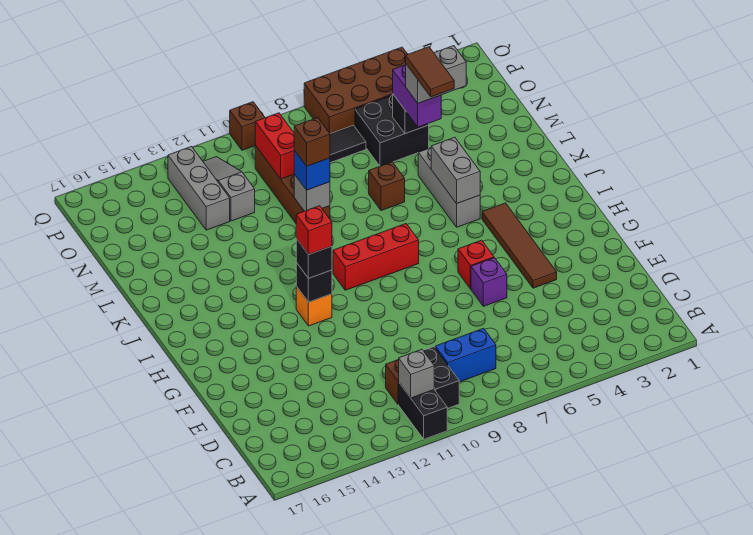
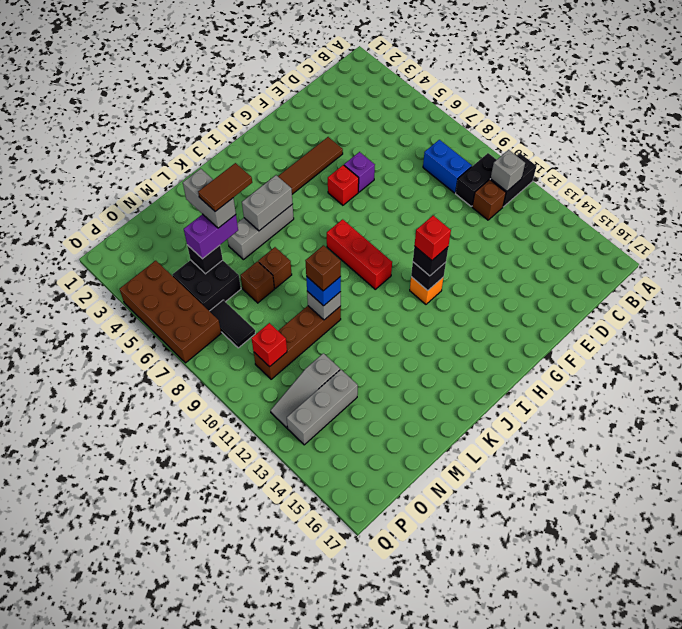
red 1x2 brick [255,113,294,179] -> red 1x1 brick [252,323,287,367]
brown 1x1 brick [230,102,265,150] -> brown 1x1 brick moved to [240,261,274,303]

